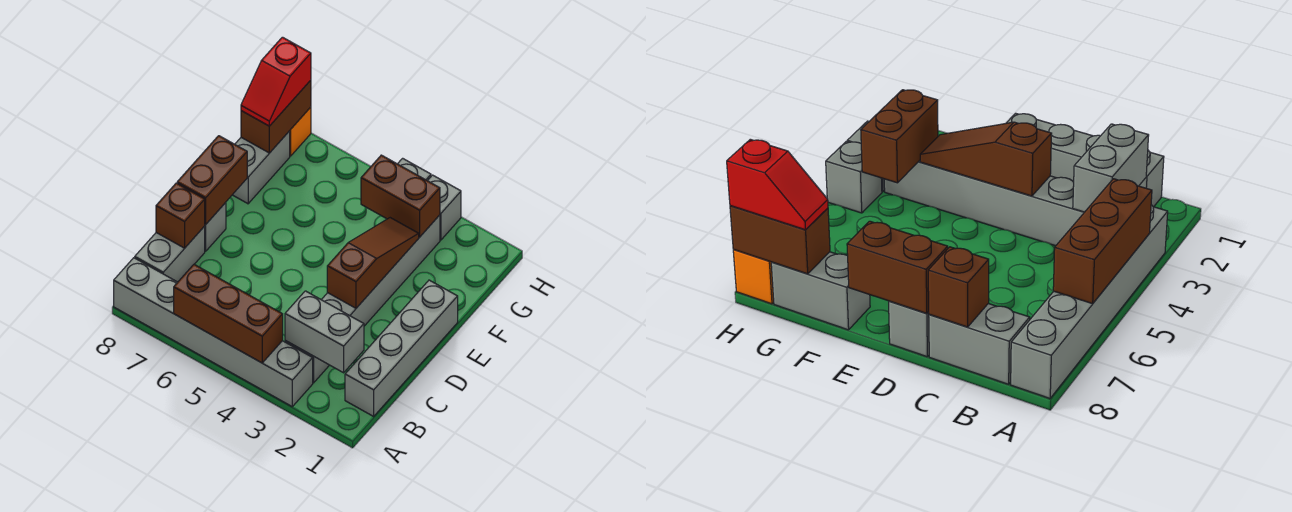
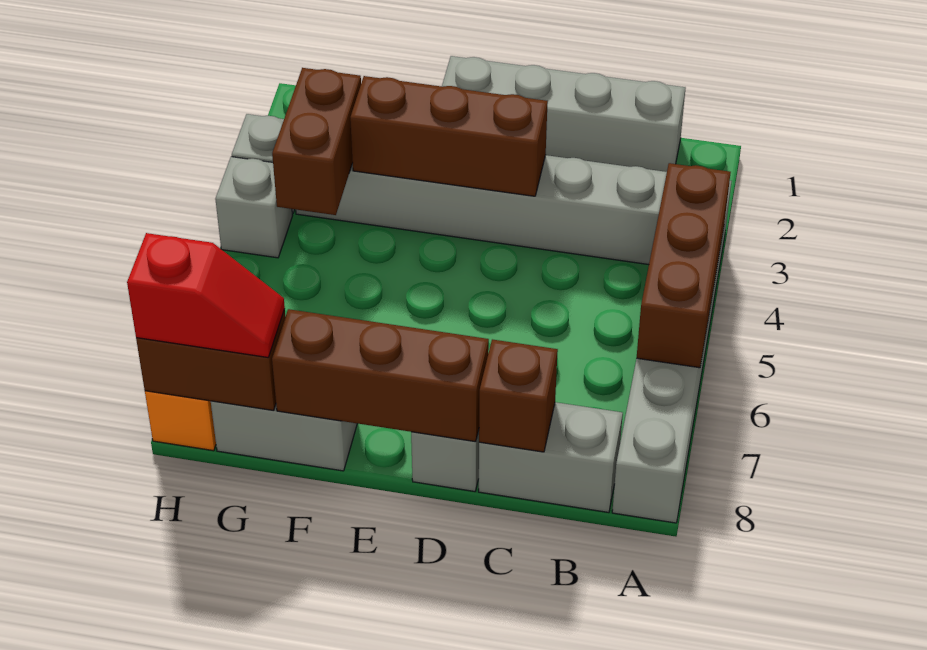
grey 1x2 brick [285,291,364,373] -> none
brown 1x3 slope [327,218,419,308] -> brown 1x3 brick [350,76,548,196]
brown 1x2 brick [177,136,247,224] -> brown 1x3 brick [272,309,489,442]

